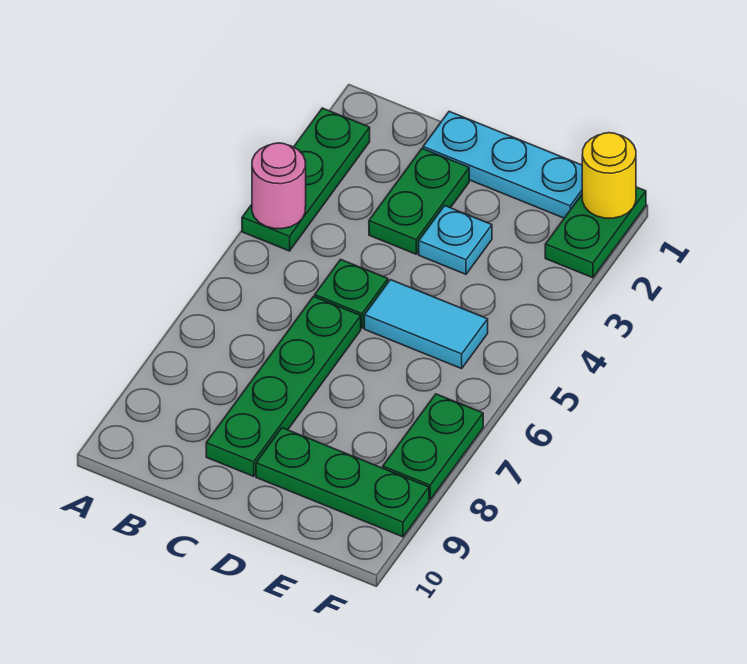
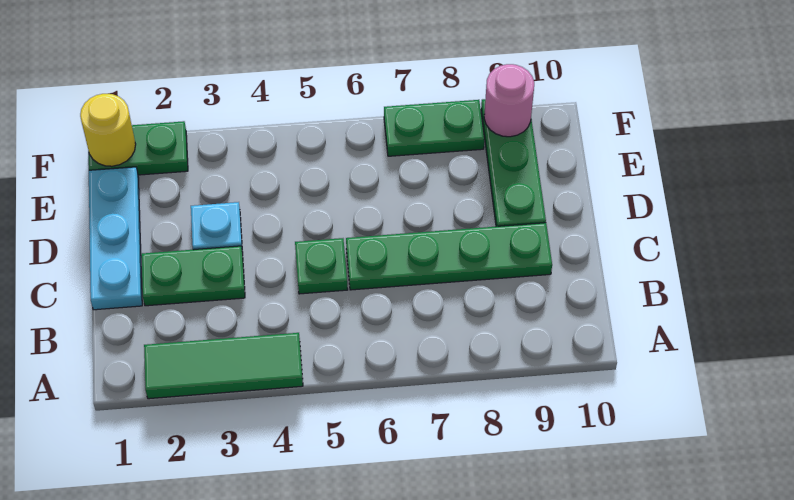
green 1x3 plate [242,108,370,251] -> green 1x3 tile [144,333,303,399]
pink 1x1 round brick [252,143,306,229] -> pink 1x1 round brick moved to [484,64,534,137]
cyan 1x2 tile [364,280,488,369] -> none

